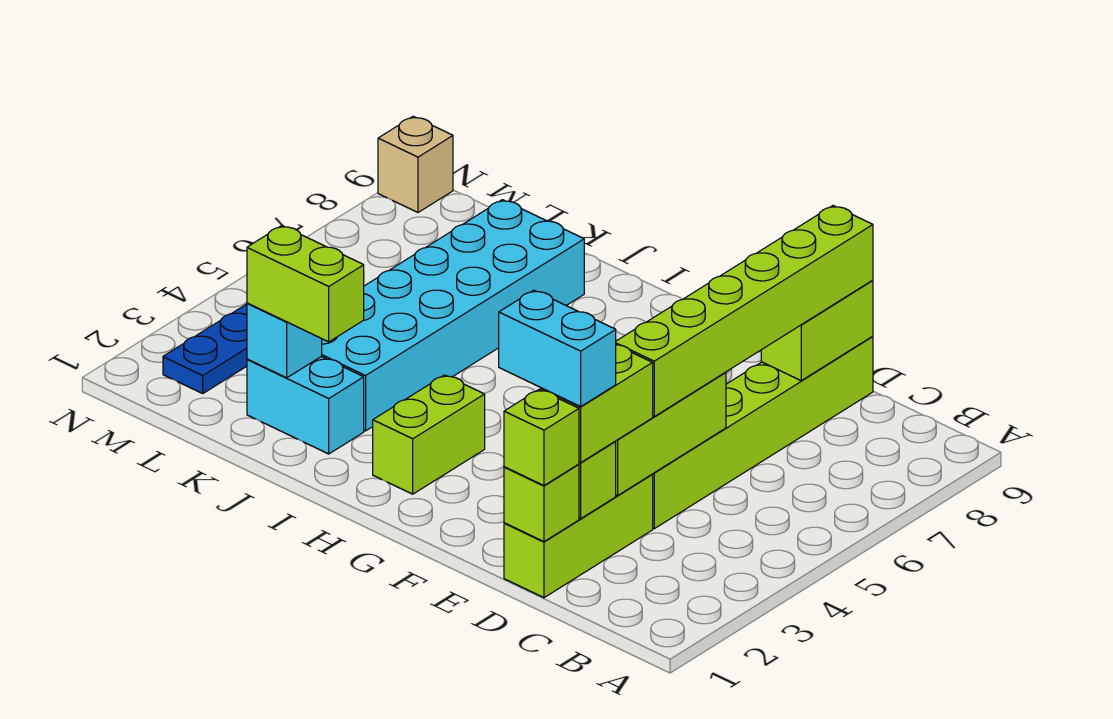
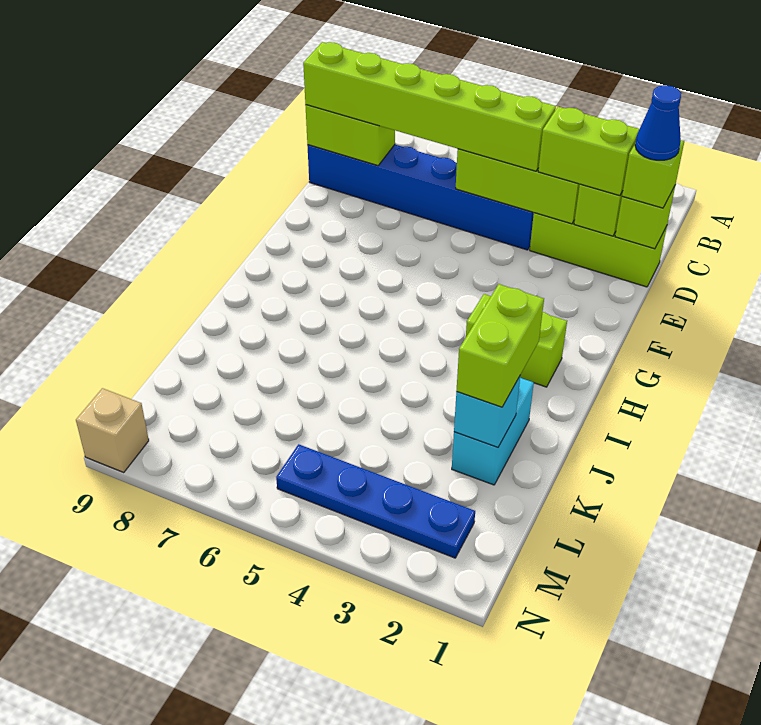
none -> blue 1x1 cone [635,85,681,160]
cyan 1x2 brick [499,290,616,406] -> none
lime 1x6 brick [652,336,873,529] -> blue 1x6 brick [307,145,534,250]
cyan 2x6 brick [321,200,584,431] -> none

